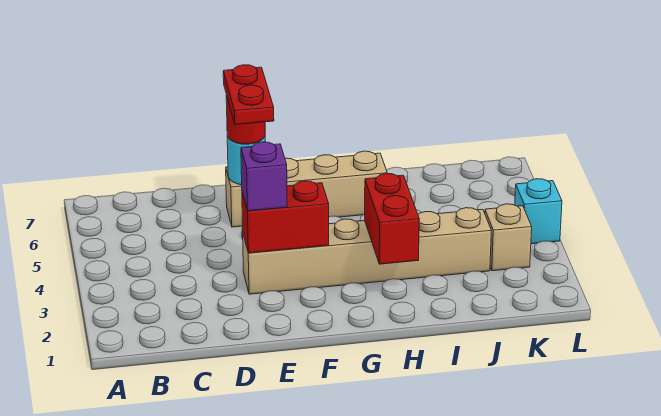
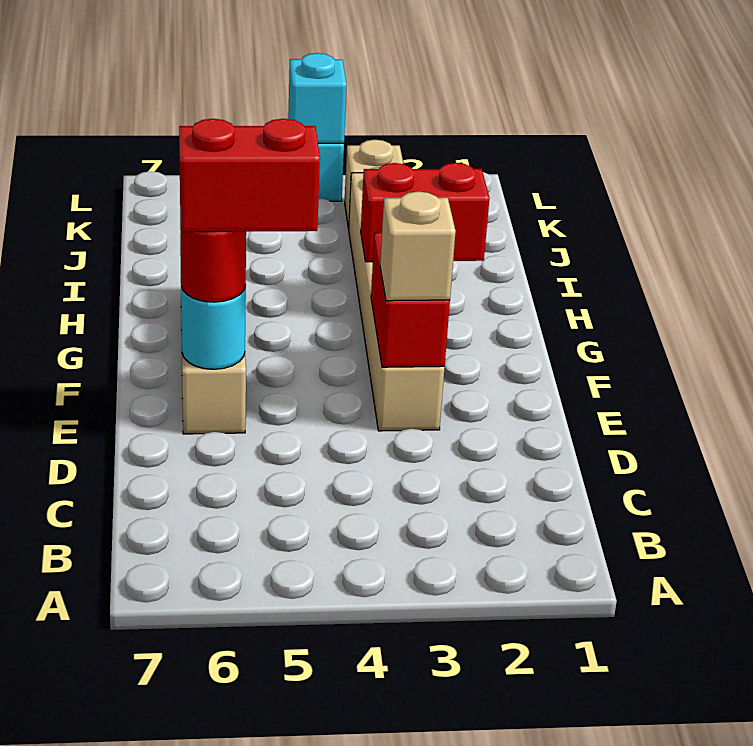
purple 1x1 brick [241,142,287,211] -> tan 1x1 brick [380,191,456,301]
red 1x2 plate [223,65,274,124] -> red 1x2 brick [179,119,320,232]
none -> cyan 1x1 brick [288,53,347,143]

